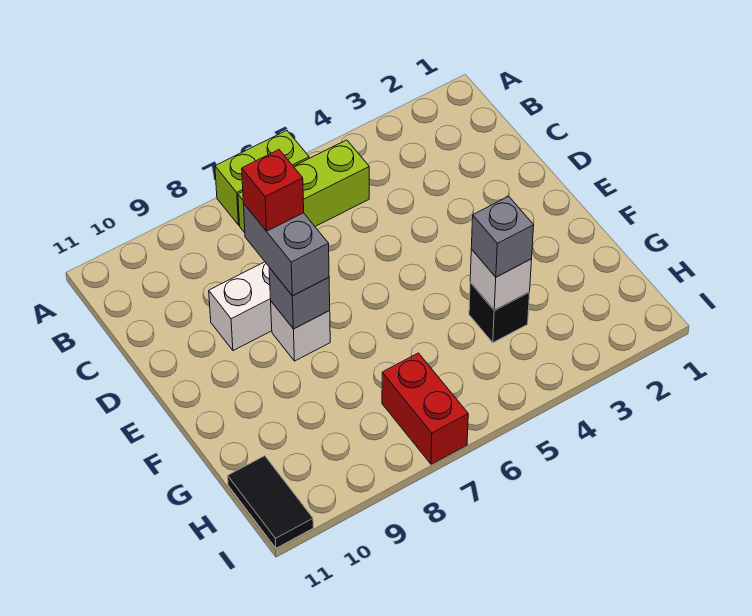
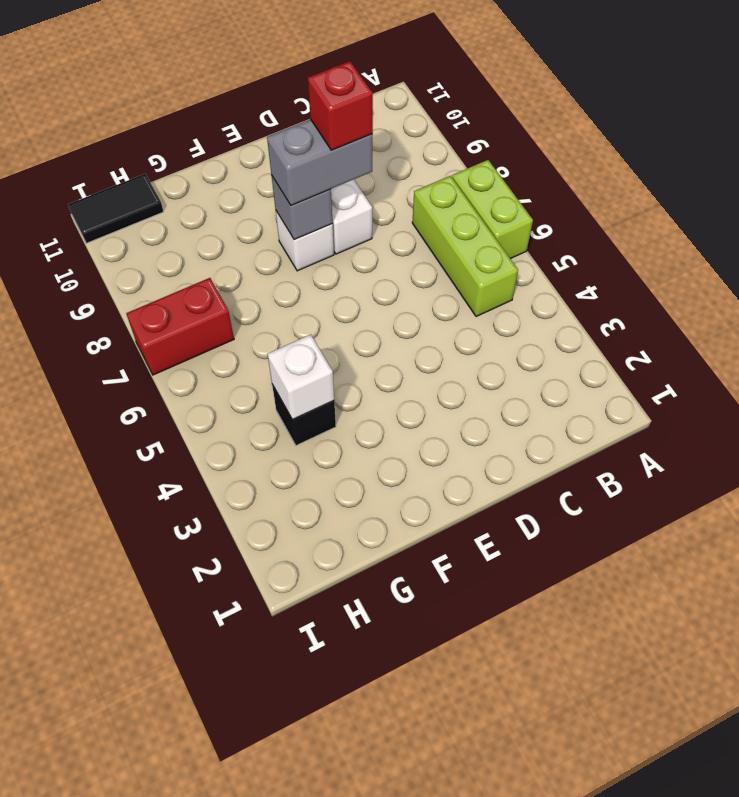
grey 1x1 brick [471,196,534,277] -> none

